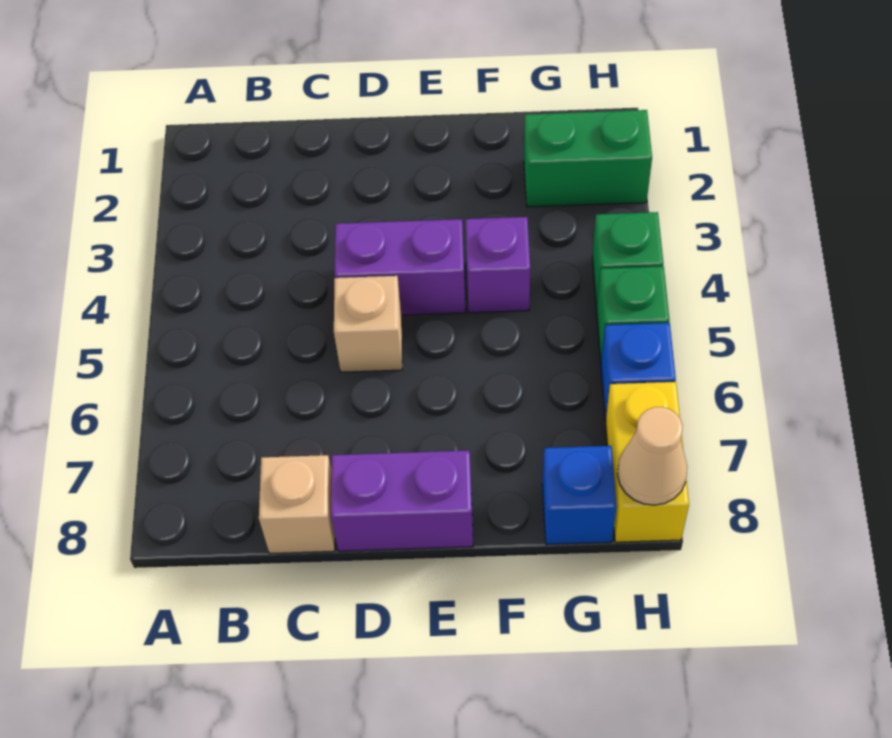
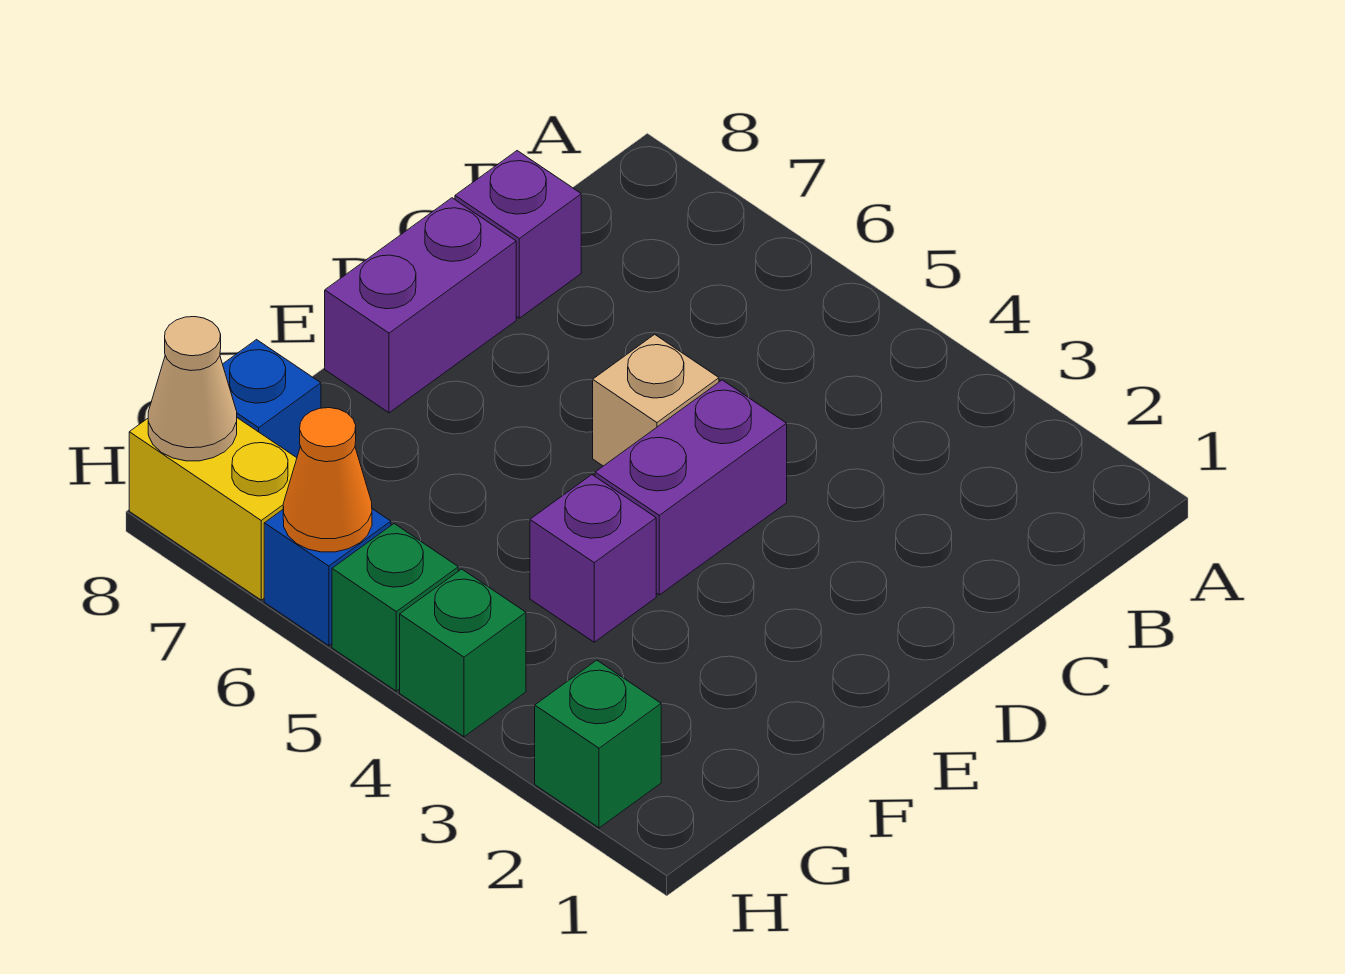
tan 1x1 brick [259,455,335,554] -> purple 1x1 brick [455,151,581,318]
green 1x2 brick [524,110,652,207] -> green 1x1 brick [535,660,661,828]
none -> orange 1x1 cone [283,408,372,552]

